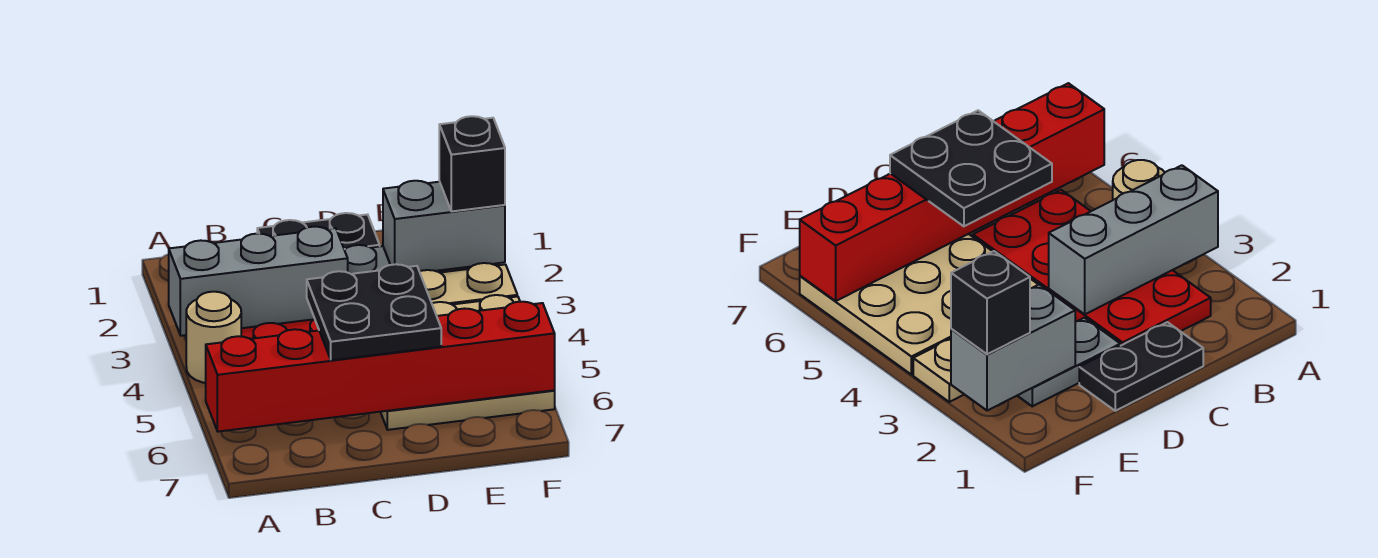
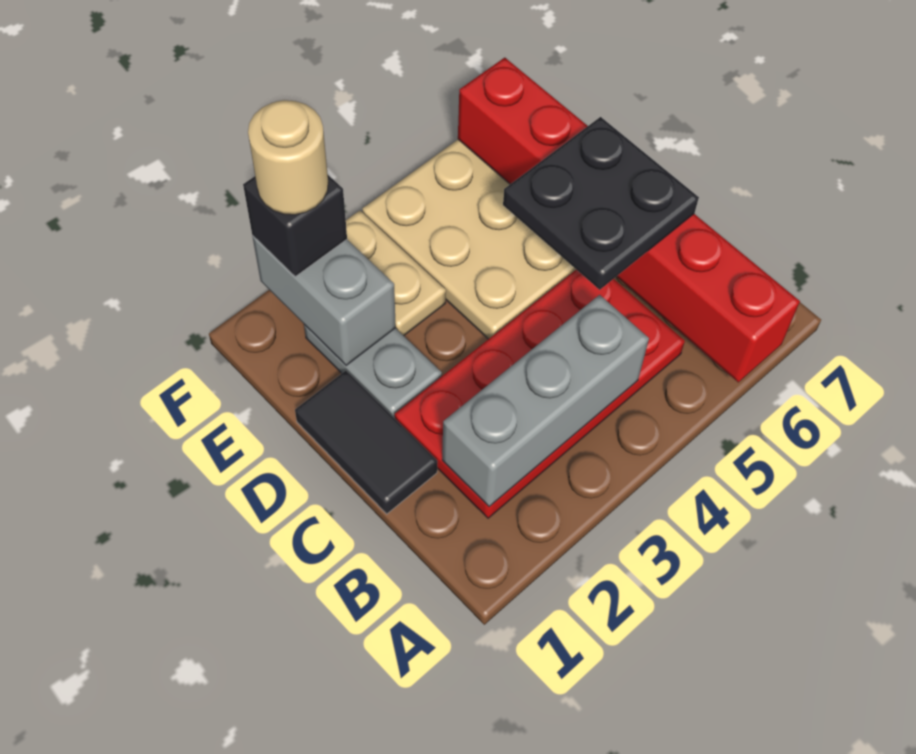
grey 1x3 brick [169,227,348,336] -> grey 1x3 brick turned to [442,295,649,507]
tan 1x1 round brick [186,292,241,383] -> tan 1x1 round brick moved to [248,100,328,215]
black 1x2 plate [257,213,380,249] -> black 1x2 tile [295,371,437,514]

